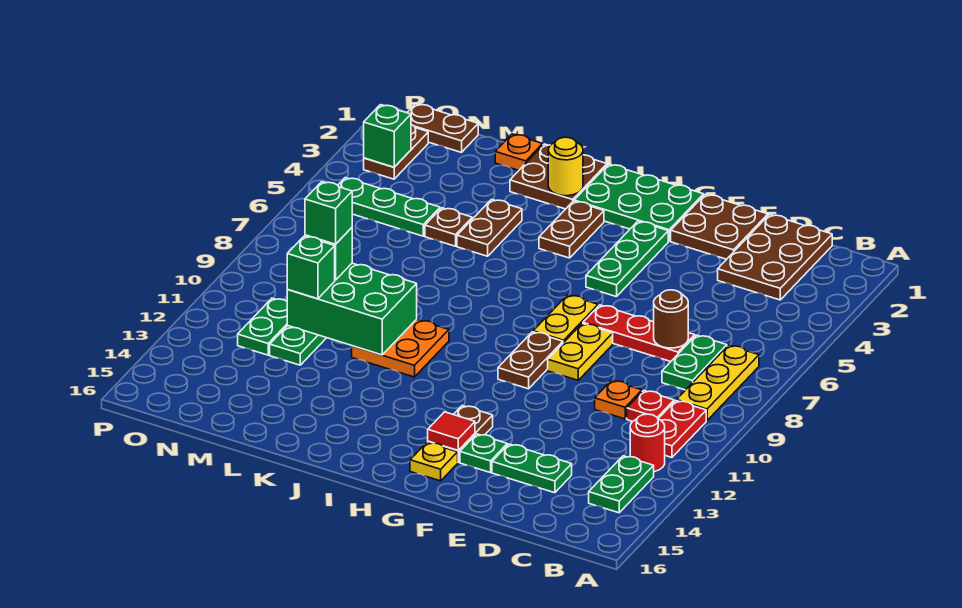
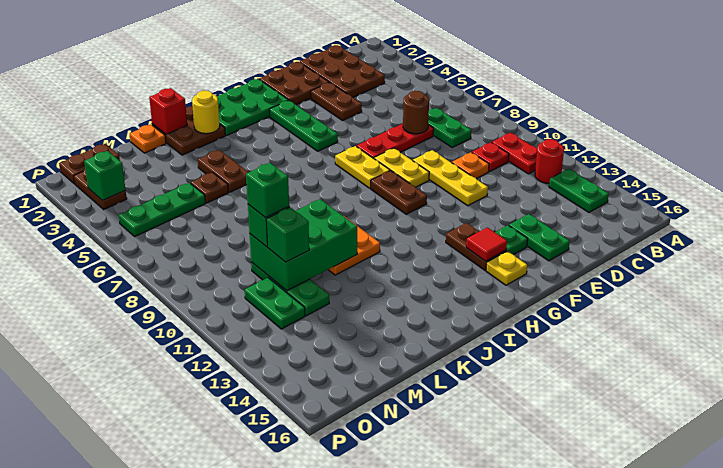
yellow 1x3 plate [677,345,759,421] -> yellow 1x3 plate moved to [413,150,488,206]
green 1x2 plate [492,444,572,493] -> green 1x2 plate turned to [509,214,570,261]
brown 1x2 plate [539,201,604,258] -> brown 1x2 plate moved to [311,82,362,120]
none -> red 1x1 brick [149,88,187,134]

